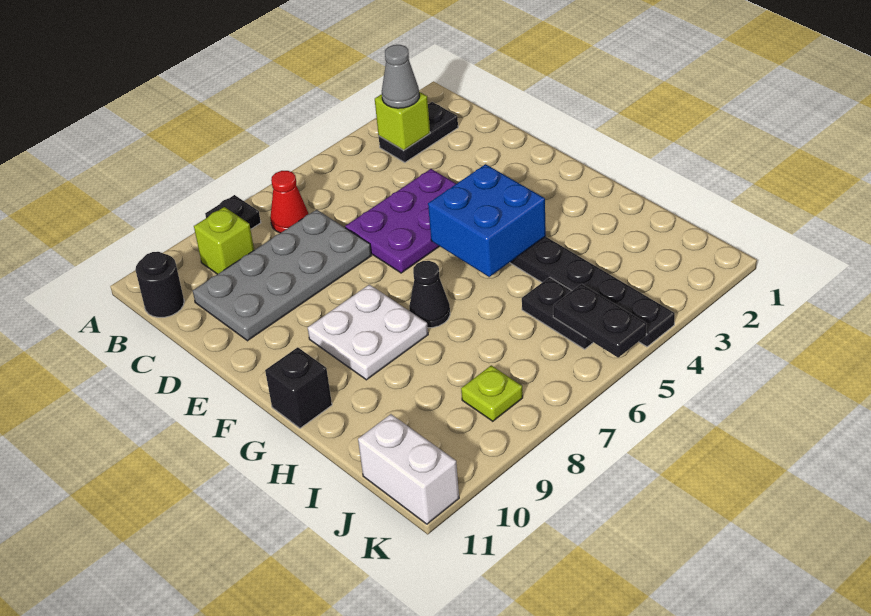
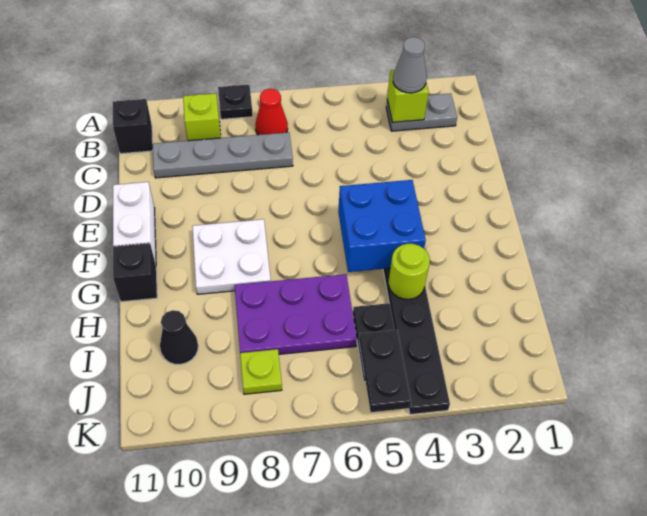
black 1x2 plate [379,102,458,162] -> grey 1x2 plate [386,93,457,131]
black 1x1 round brick [135,252,184,317] -> black 1x1 brick [113,99,153,154]
grey 2x4 plate [193,210,371,341] -> grey 1x4 plate [153,132,293,178]
purple 2x3 plate [345,169,456,273] -> purple 2x3 plate moved to [234,274,357,354]
black 1x1 cone [409,261,450,328] -> black 1x1 cone moved to [160,310,198,364]
none -> lime 1x1 round brick [389,244,430,299]
white 1x2 brick [358,414,459,524] -> white 1x2 brick moved to [113,182,156,264]

